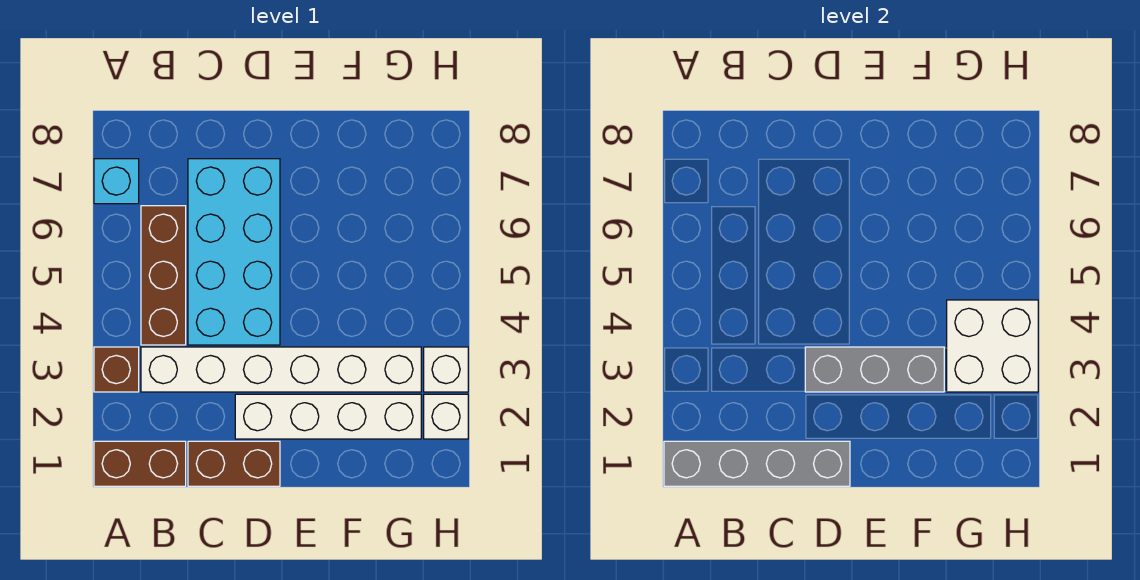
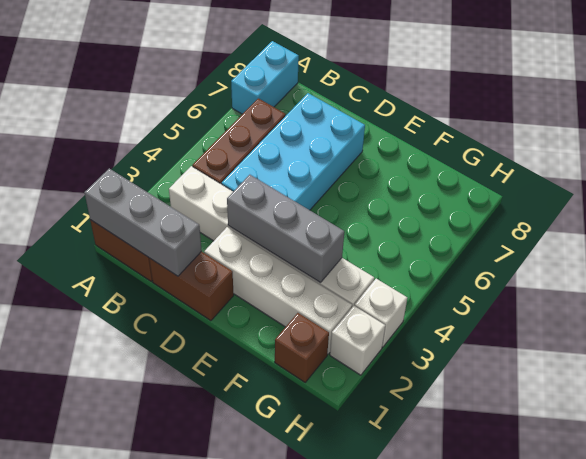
grey 1x4 brick [664,441,850,486] -> grey 1x3 brick [84,168,202,276]
brown 1x1 brick [94,347,139,392] -> brown 1x1 brick moved to [275,313,329,382]
cyan 1x1 brick [94,159,139,204] -> cyan 1x2 brick [231,41,299,114]
white 2x2 brick [947,300,1038,392] -> none

